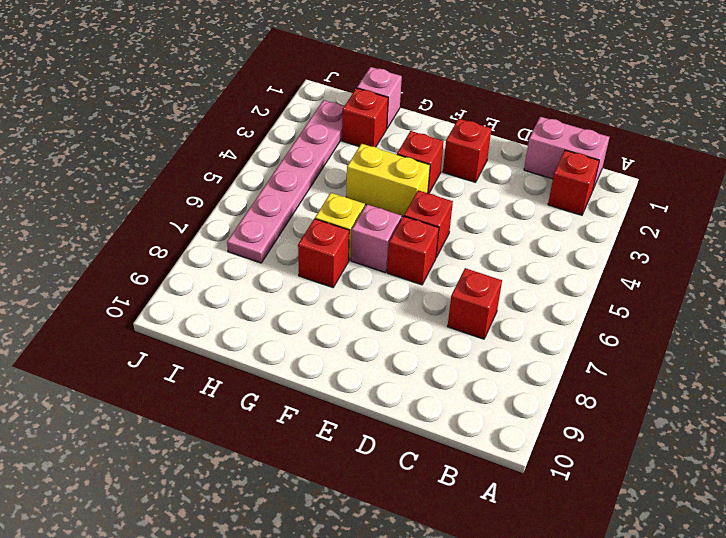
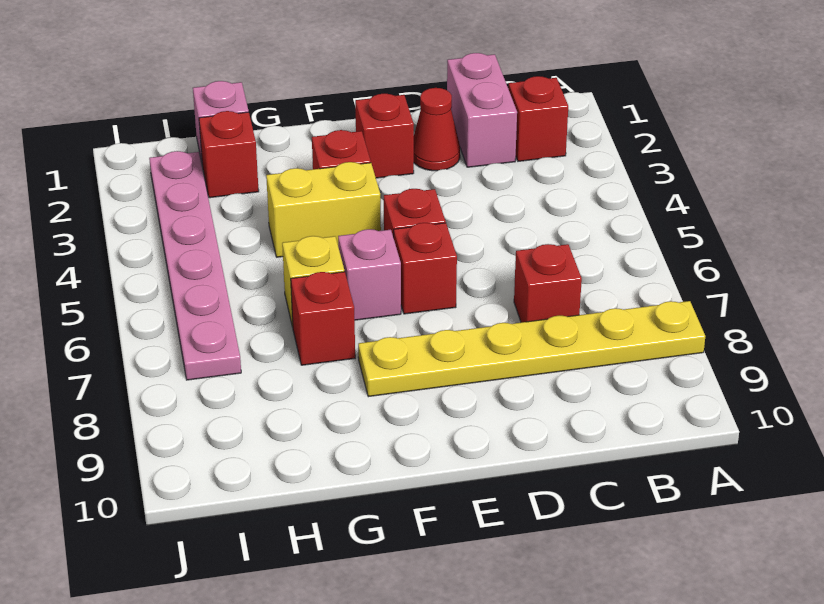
none -> yellow 1x6 plate [358,301,705,397]
pink 1x2 brick [524,117,609,189] -> pink 1x2 brick turned to [447,53,517,167]
none -> red 1x1 cone [414,88,460,171]

